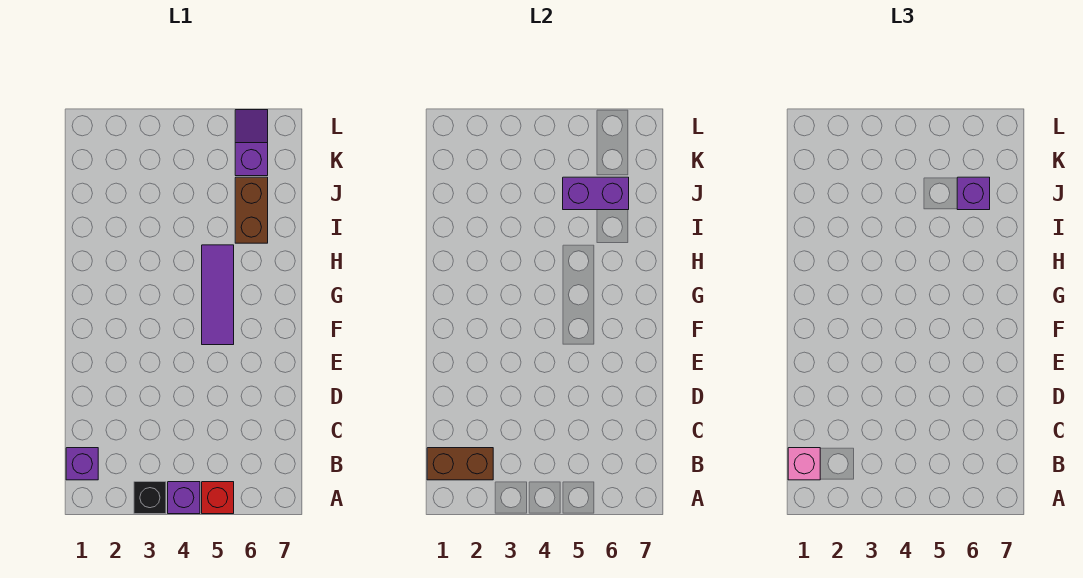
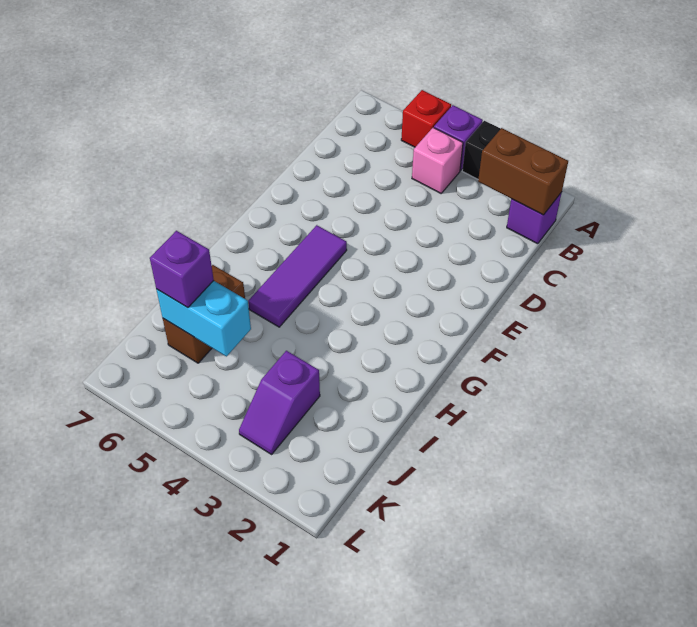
pink 1x1 brick [788,448,820,480] -> pink 1x1 brick moved to [412,128,463,193]
purple 1x2 brick [563,177,629,210] -> cyan 1x2 brick [156,281,251,356]
purple 1x2 slope [235,110,268,176] -> purple 1x2 slope moved to [239,351,320,454]

